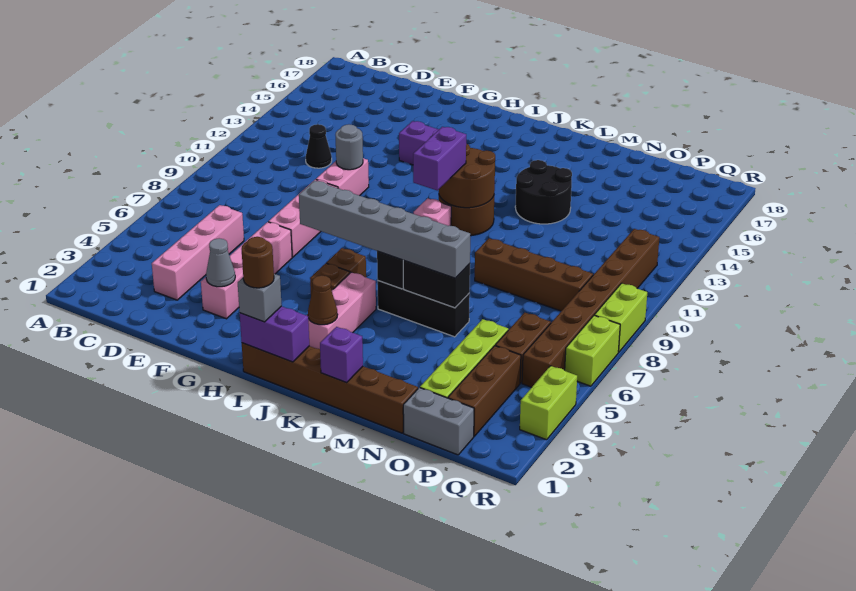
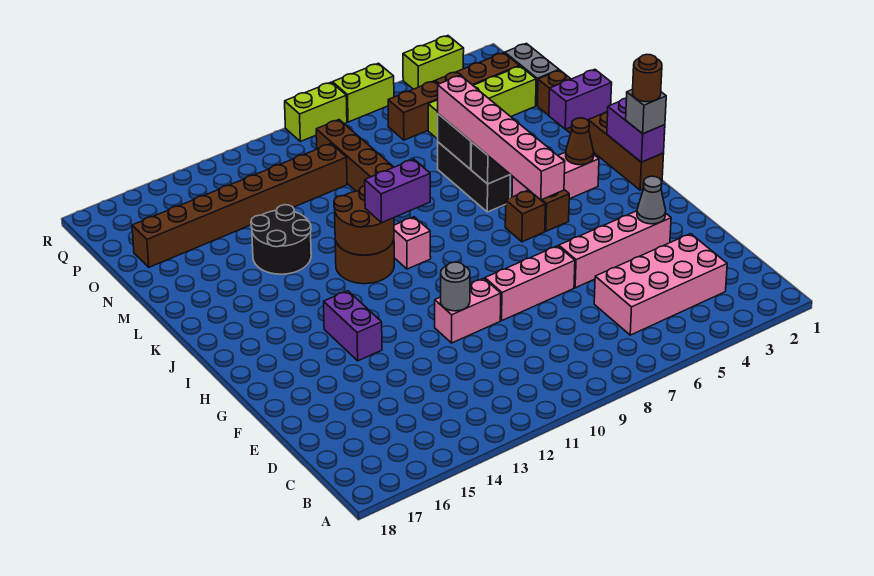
pink 1x4 brick [152,205,244,300] -> pink 2x4 brick [594,234,727,335]
black 1x1 cone [306,124,332,168] -> none
grey 1x6 brick [299,180,470,278] -> pink 1x6 brick [438,75,565,200]
purple 1x1 brick [320,327,363,383] -> purple 1x2 brick [549,69,612,129]
brown 1x8 brick [522,229,659,387] -> brown 1x8 brick moved to [132,144,347,267]

